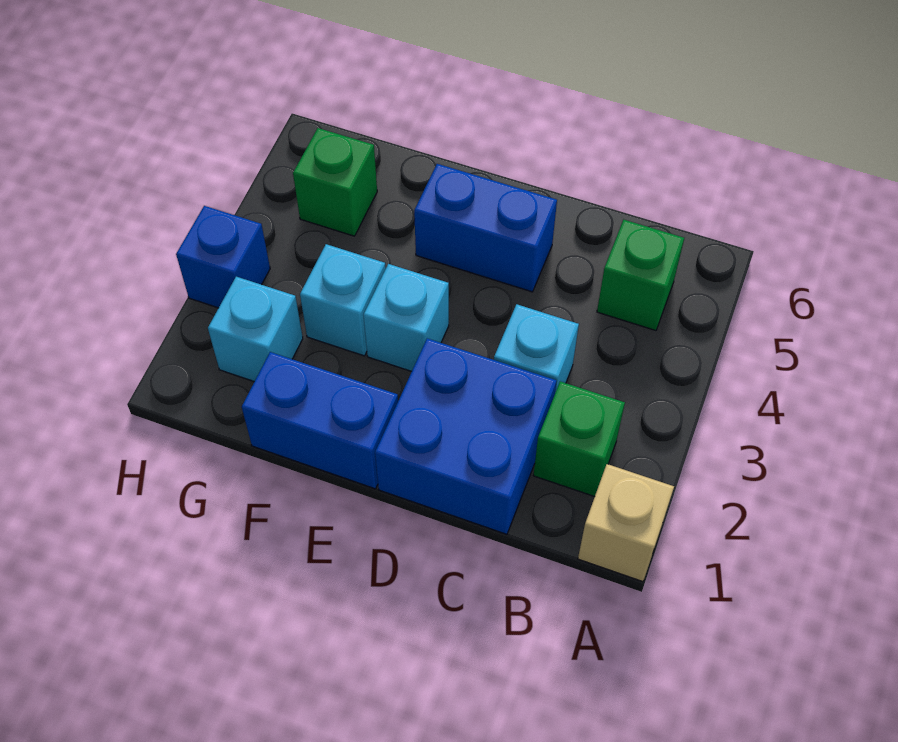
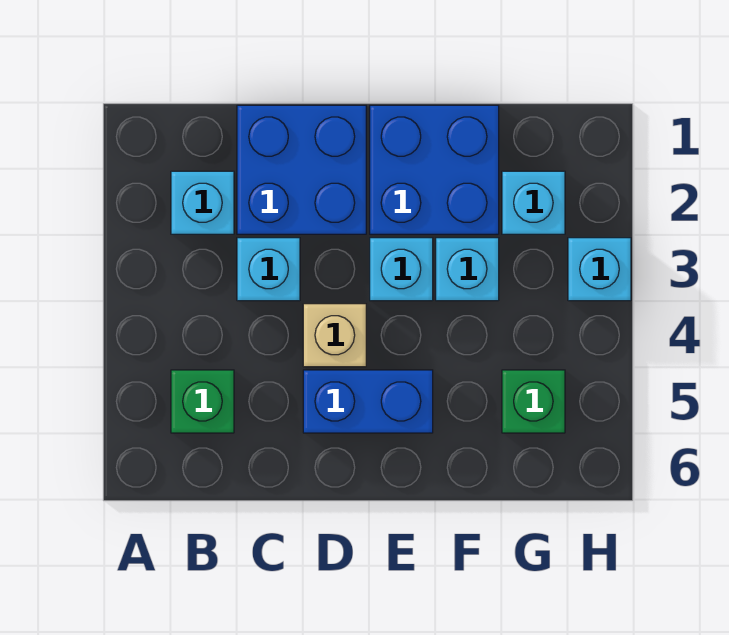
tan 1x1 brick [578,464,674,582] -> tan 1x1 brick moved to [303,304,366,367]
green 1x1 brick [533,381,625,497] -> cyan 1x1 brick [171,171,234,234]
blue 1x2 brick [242,352,398,489] -> blue 2x2 brick [370,105,499,234]
blue 1x1 brick [176,206,270,308] -> cyan 1x1 brick [568,238,631,301]

